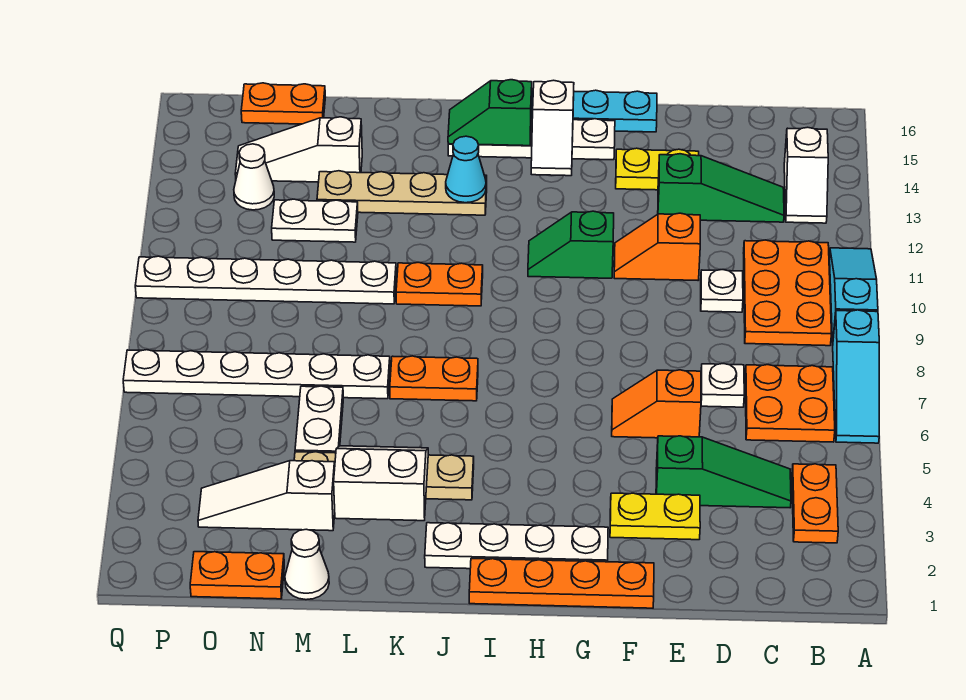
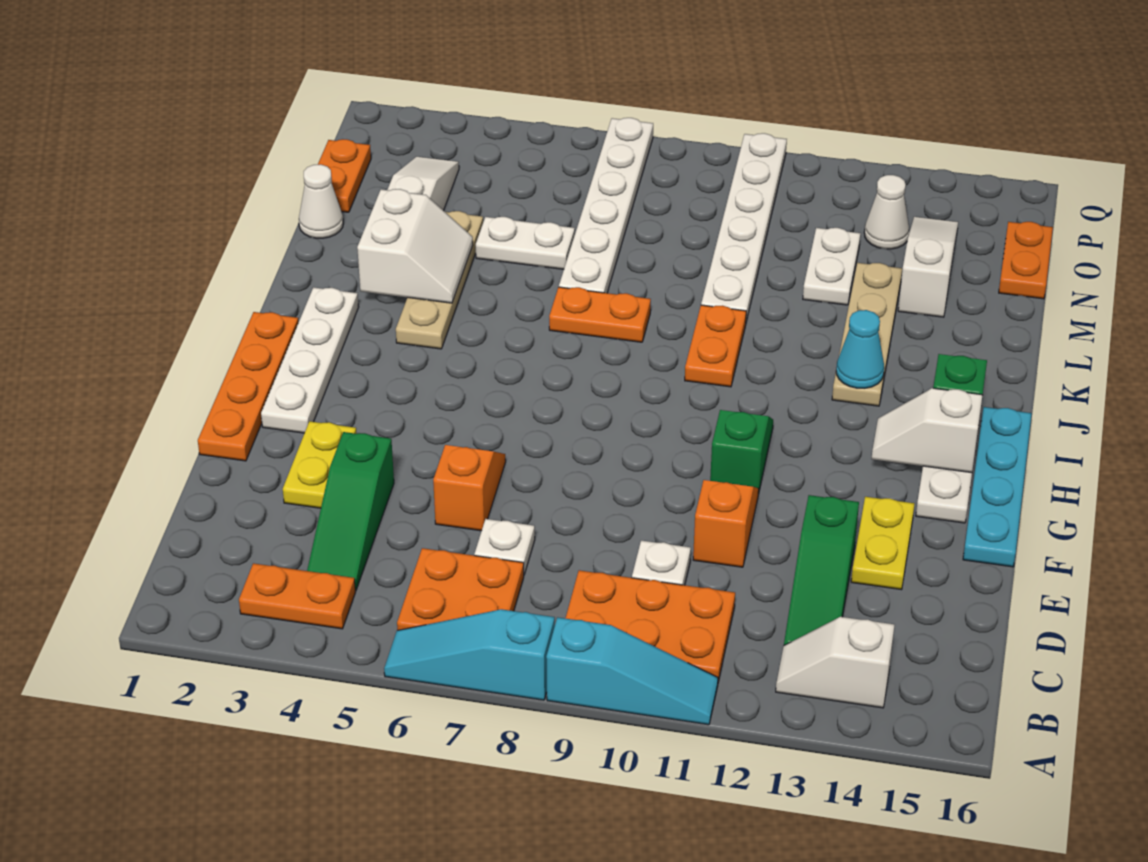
orange 1x2 plate [390,356,478,401] -> orange 1x2 plate turned to [549,287,651,342]

